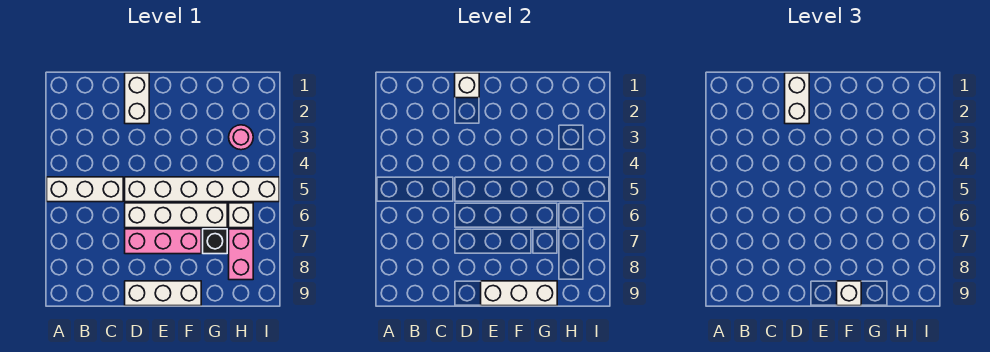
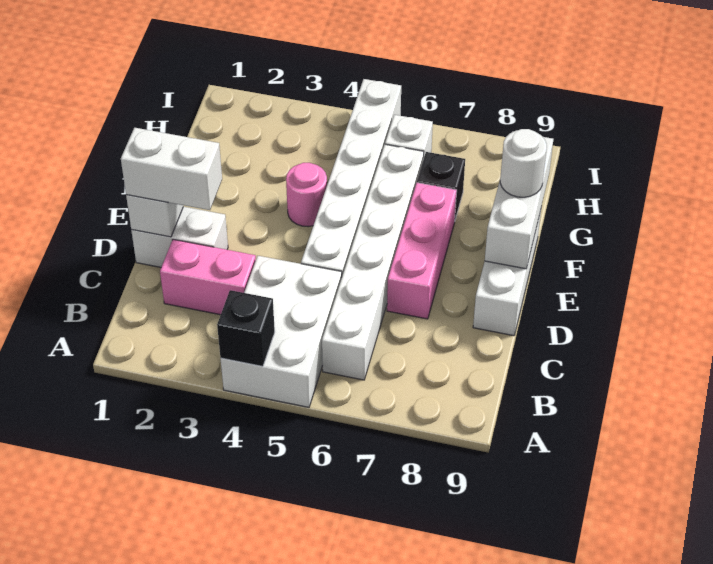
none -> black 1x1 brick [217,290,275,366]
white 1x3 brick [47,177,123,202] -> white 2x3 brick [221,256,342,407]
white 1x4 brick [125,203,227,228] -> white 1x6 brick [322,144,424,380]
white 1x1 brick [837,281,861,306] -> white 1x1 round brick [500,129,547,197]
pink 1x1 round brick [229,125,253,150] -> pink 1x1 round brick moved to [286,163,327,227]
pink 1x2 brick [229,229,253,280] -> pink 1x2 brick moved to [160,239,256,315]

